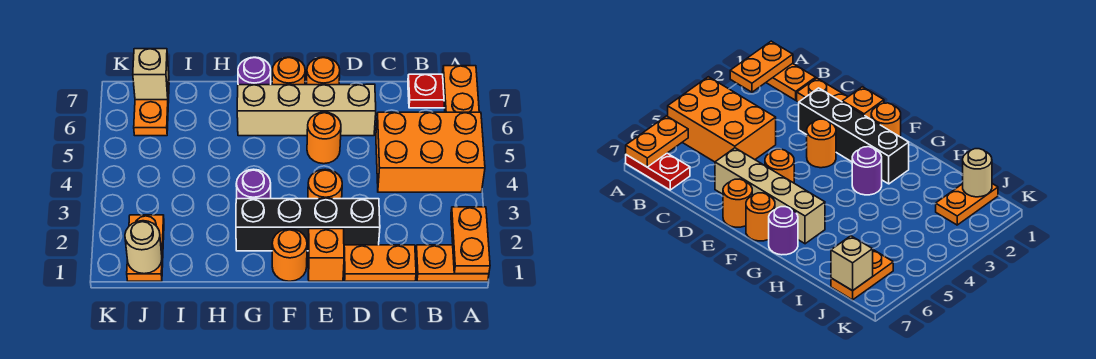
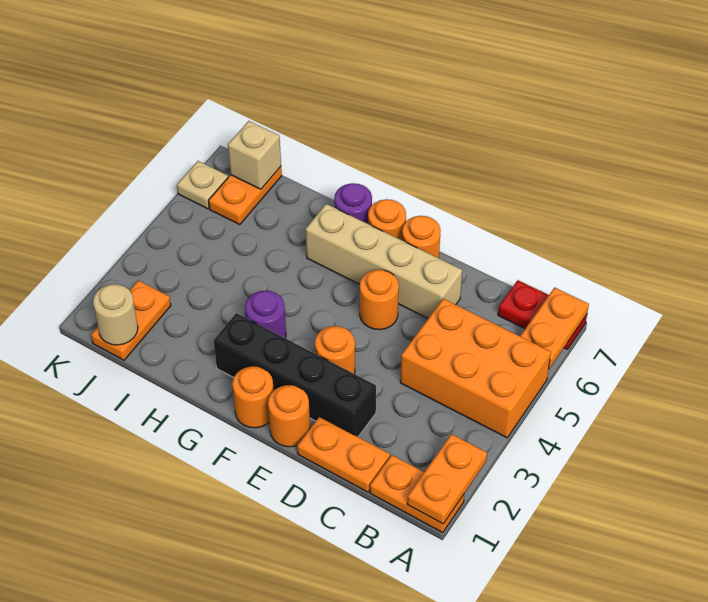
orange 1x1 brick [308,229,344,281] -> orange 1x1 round brick [268,385,310,447]
none -> tan 1x1 plate [177,161,228,209]

